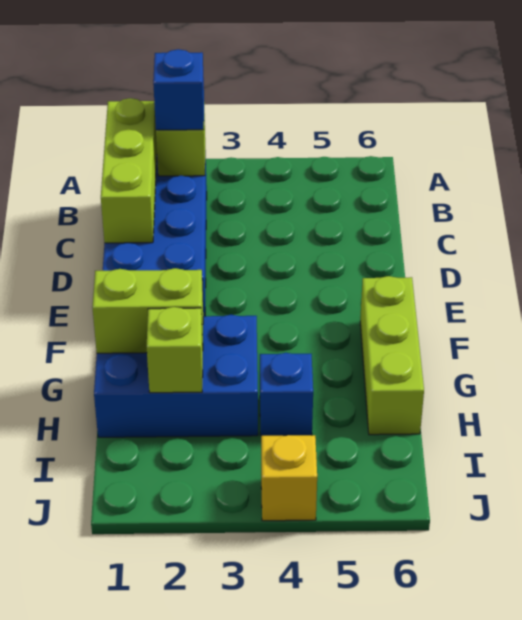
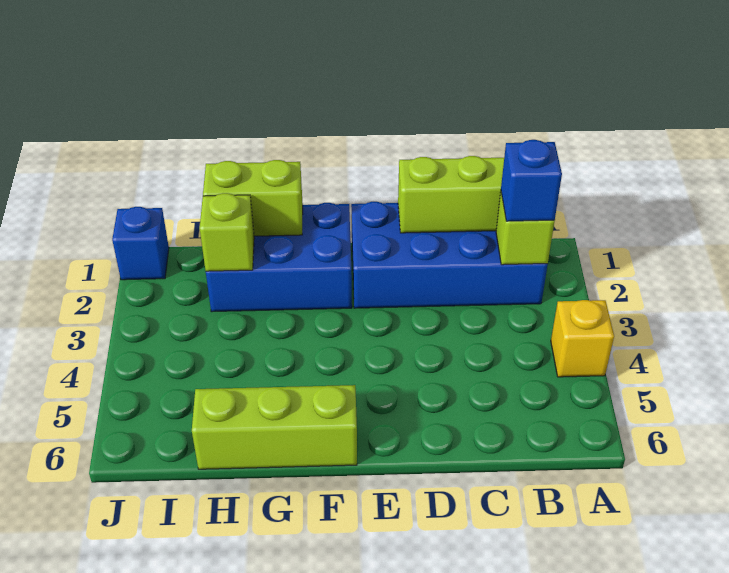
blue 2x3 brick [94,315,258,437] -> blue 2x3 brick turned to [206,203,352,312]
lime 1x2 brick [92,268,203,353] -> lime 1x2 brick turned to [203,160,303,236]
blue 1x1 brick [260,353,313,436] -> blue 1x1 brick moved to [112,207,169,280]
yellow 1x1 brick [261,435,317,521] -> yellow 1x1 brick moved to [551,300,614,377]

